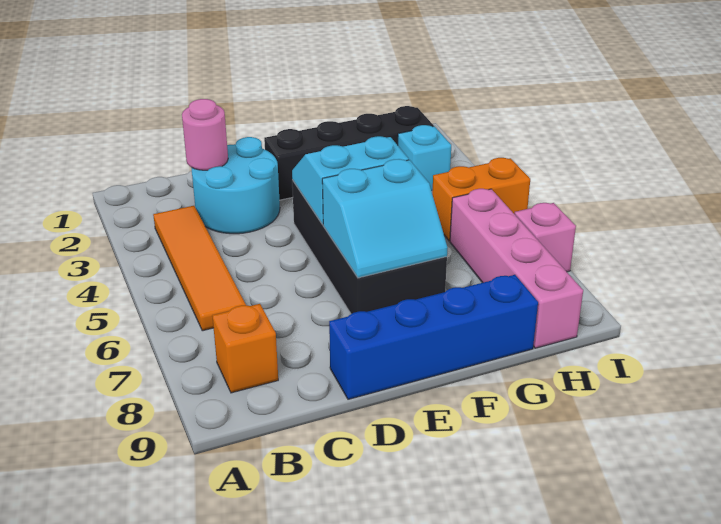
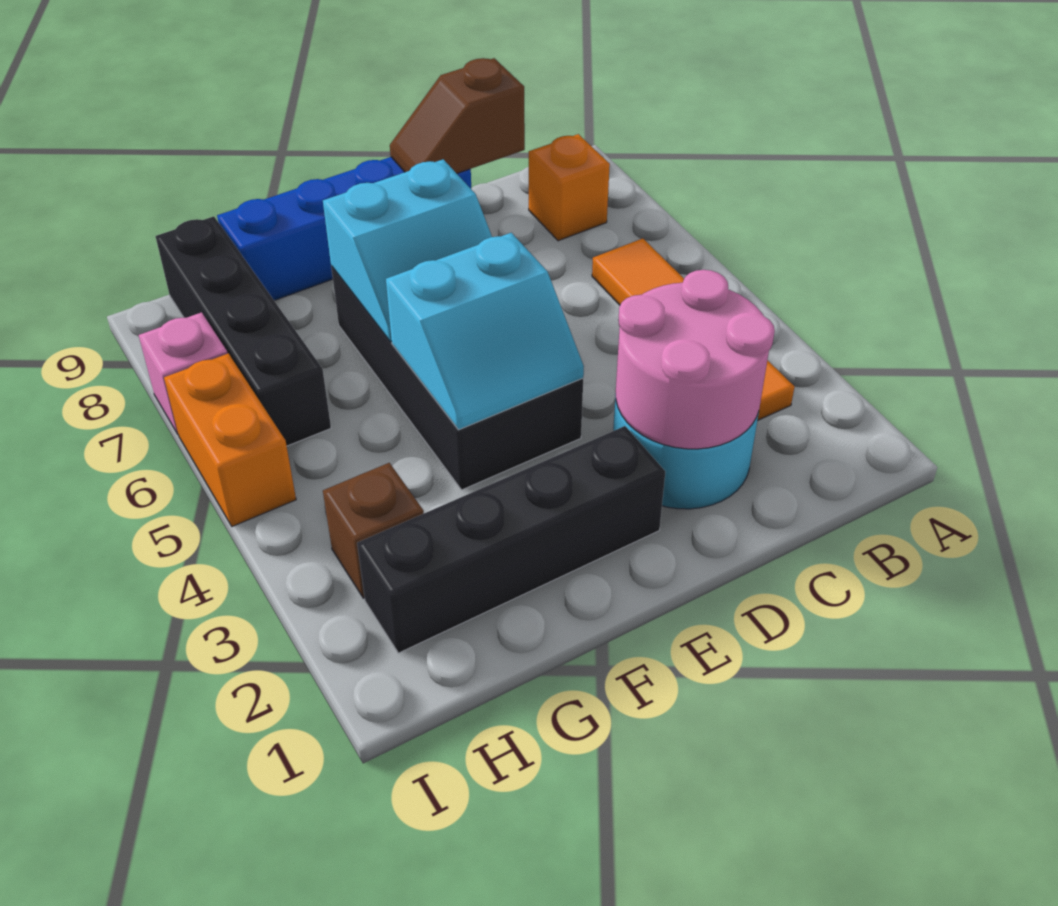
pink 1x1 round brick [182,99,228,170] -> pink 2x2 round brick [616,270,775,449]
none -> brown 1x2 slope [390,58,525,173]
cyan 2x2 slope [322,159,447,278] -> cyan 2x2 slope turned to [323,159,492,342]
cyan 1x1 brick [398,125,451,191] -> brown 1x1 brick [323,463,424,598]
orange 1x2 brick [432,158,530,241] -> orange 1x2 brick turned to [164,353,296,526]
pink 1x4 brick [450,189,583,348] -> black 1x4 brick [156,216,331,446]

